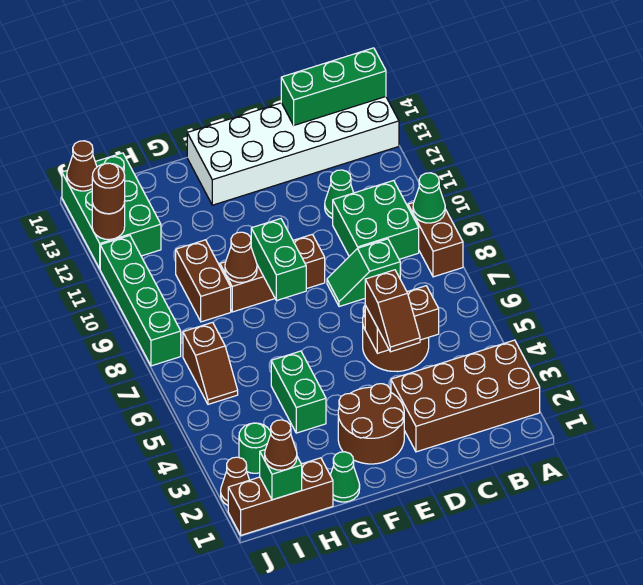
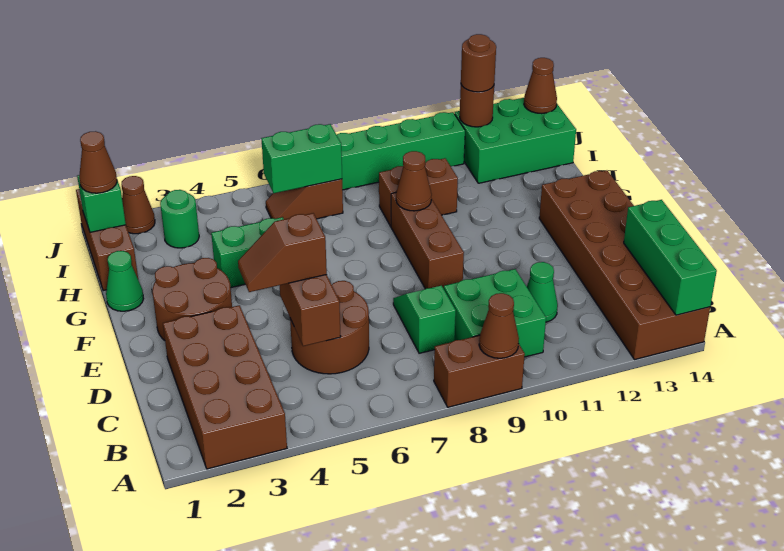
green 1x1 cone [413,173,445,223] -> brown 1x1 cone [479,293,519,358]
white 2x6 brick [187,97,399,205] -> brown 2x6 brick [539,170,710,360]
green 1x2 brick [251,219,306,300] -> green 1x2 brick moved to [261,124,342,193]

